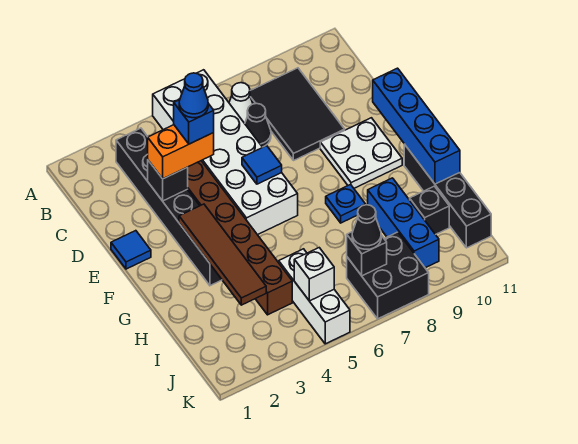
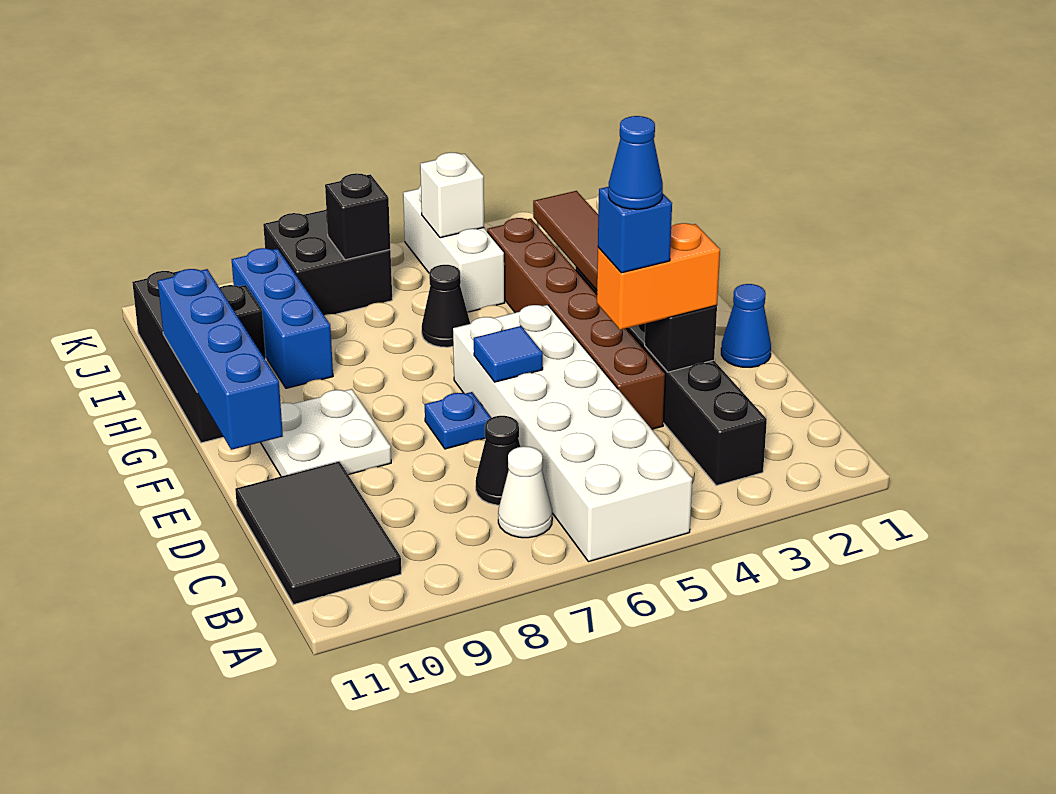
black 2x3 tile [250,68,345,161] -> black 2x3 tile moved to [235,461,401,605]
blue 1x1 tile [111,231,151,269] -> blue 1x1 cone [721,284,771,367]
blue 1x1 plate [326,185,366,223] -> blue 1x1 plate moved to [425,392,491,449]
black 1x1 cone [352,205,381,249] -> black 1x1 cone moved to [422,265,470,347]

